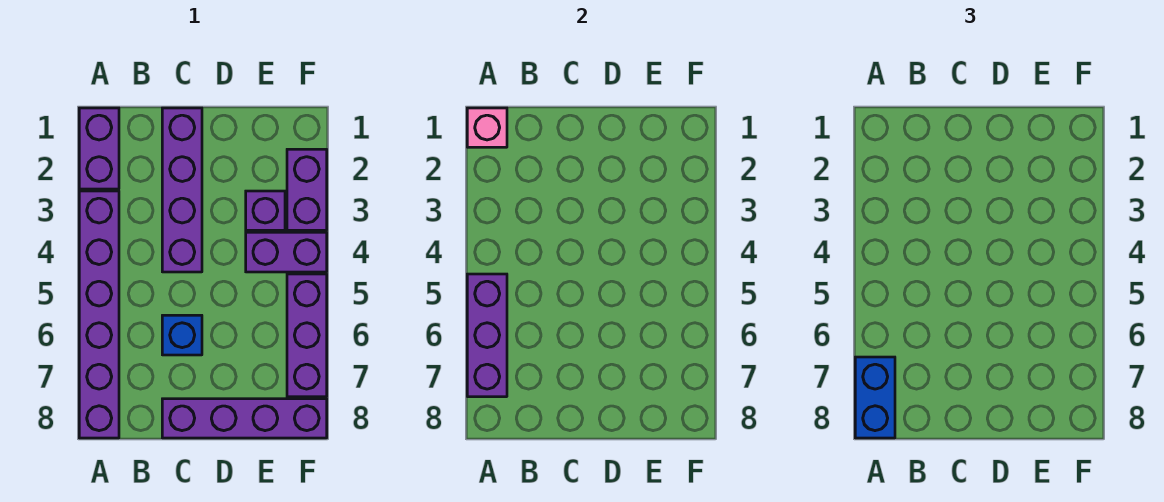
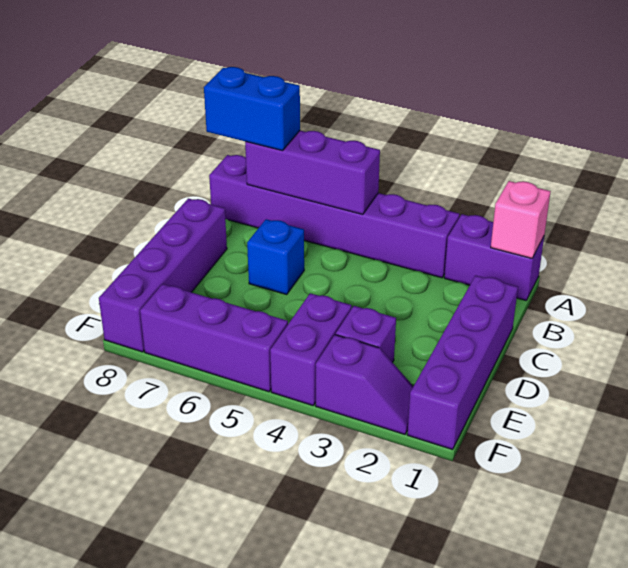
purple 1x4 brick [162,108,202,272] -> purple 1x4 brick turned to [407,275,518,449]
purple 1x2 brick [287,149,327,230] -> purple 1x2 slope [316,335,413,434]

